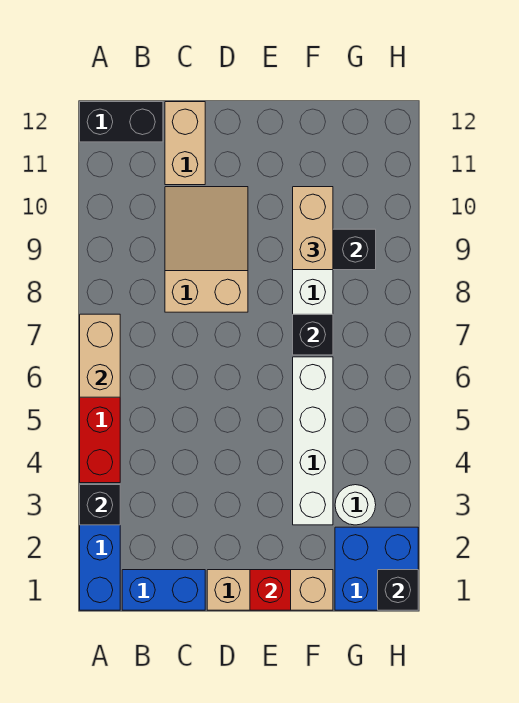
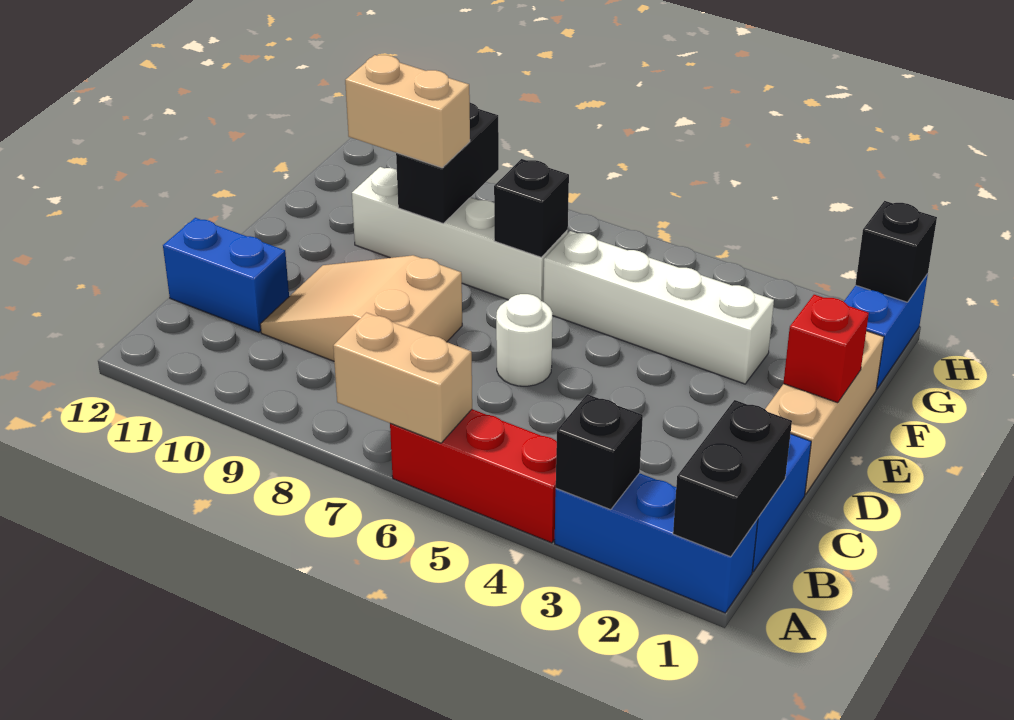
black 1x2 brick [80,102,163,142] -> black 1x2 brick moved to [673,400,792,557]
tan 1x2 brick [165,102,205,185] -> blue 1x2 brick [163,218,289,332]
blue 2x2 brick [335,527,418,610] -> blue 1x2 brick [844,274,928,389]
white 1x1 round brick [335,485,376,525] -> white 1x1 round brick moved to [496,294,552,386]

